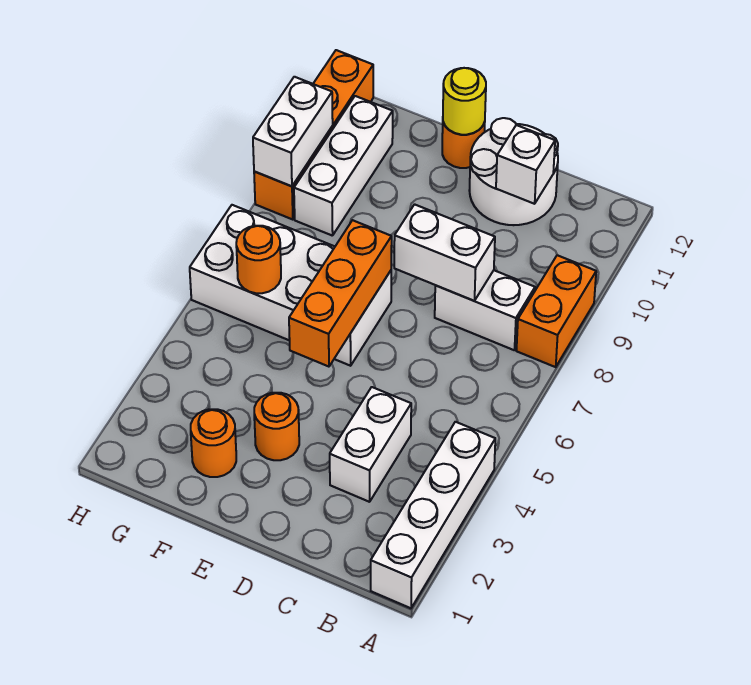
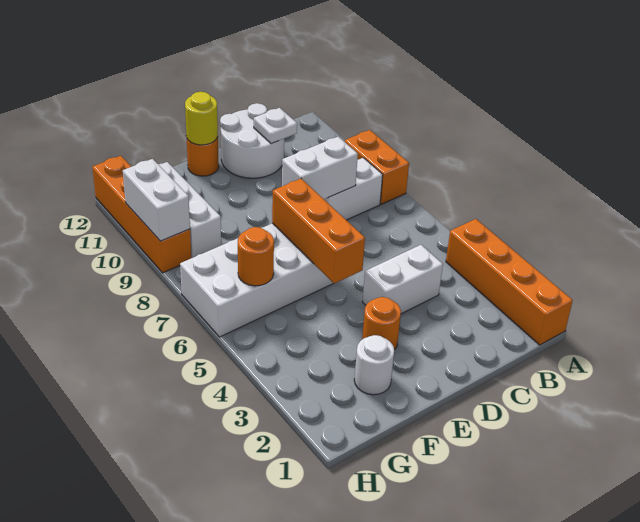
white 1x4 brick [371,422,495,608] -> orange 1x4 brick [446,219,573,345]
white 1x2 brick [330,387,411,502] -> white 1x2 brick turned to [362,245,443,314]
white 1x1 brick [496,125,555,204] -> white 1x1 plate [254,108,297,144]
orange 1x1 round brick [191,409,236,477] -> white 1x1 round brick [354,335,394,395]

